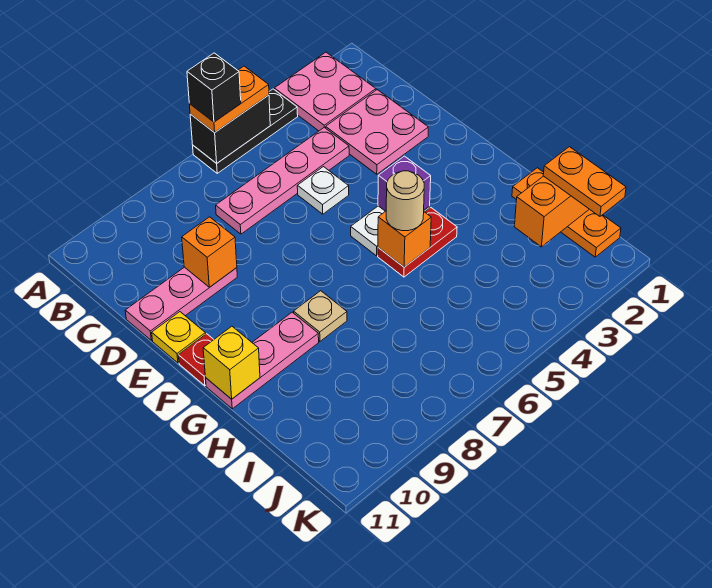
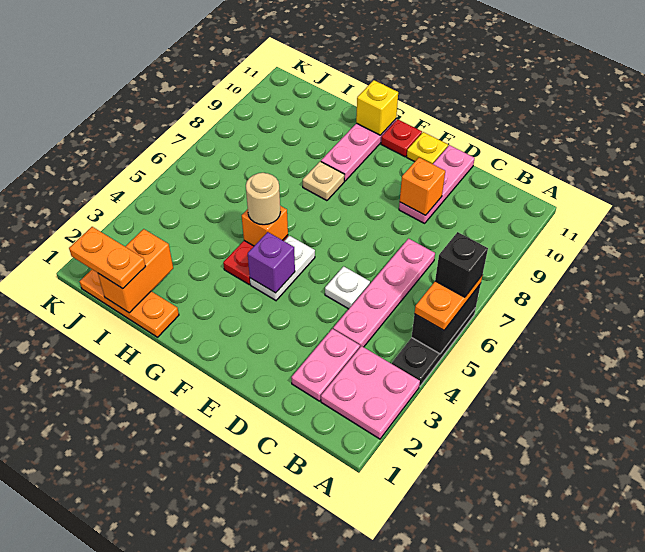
pink 2x2 plate [326,90,428,174] -> pink 1x2 plate [291,329,360,401]

